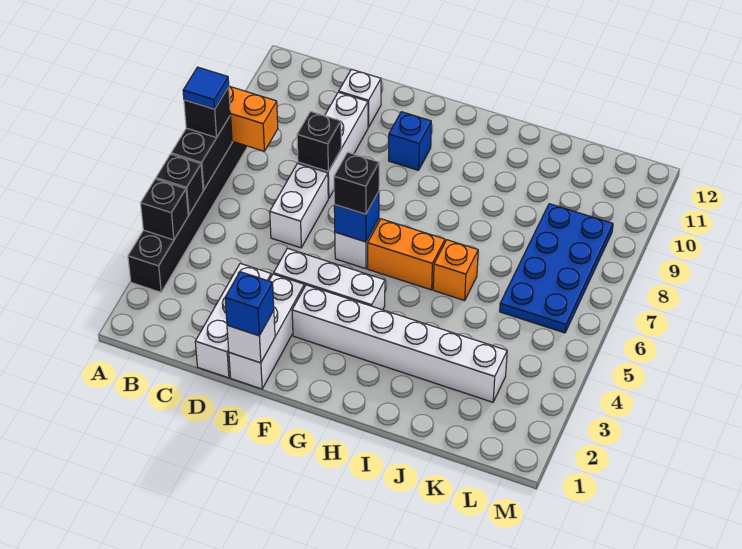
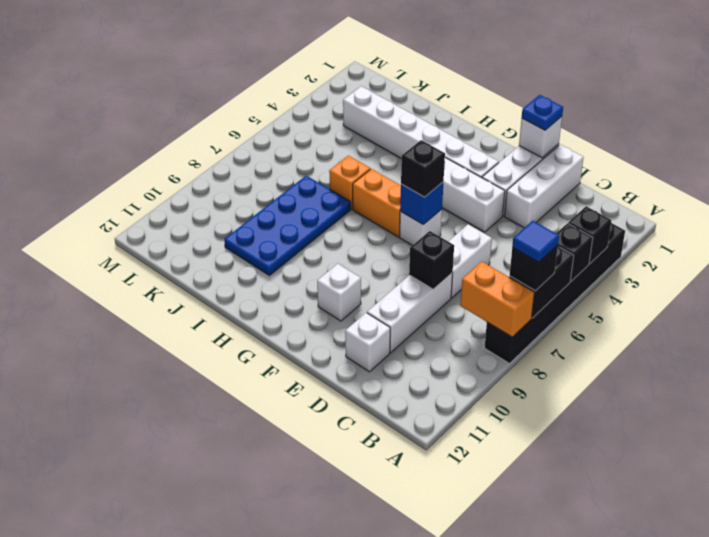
blue 1x1 brick [225,272,274,336] -> blue 1x1 plate [522,95,563,130]
blue 1x1 brick [389,112,431,170] -> white 1x1 brick [317,264,361,321]
blue 2x4 plate [500,204,613,333] -> blue 2x4 plate moved to [224,176,351,276]

